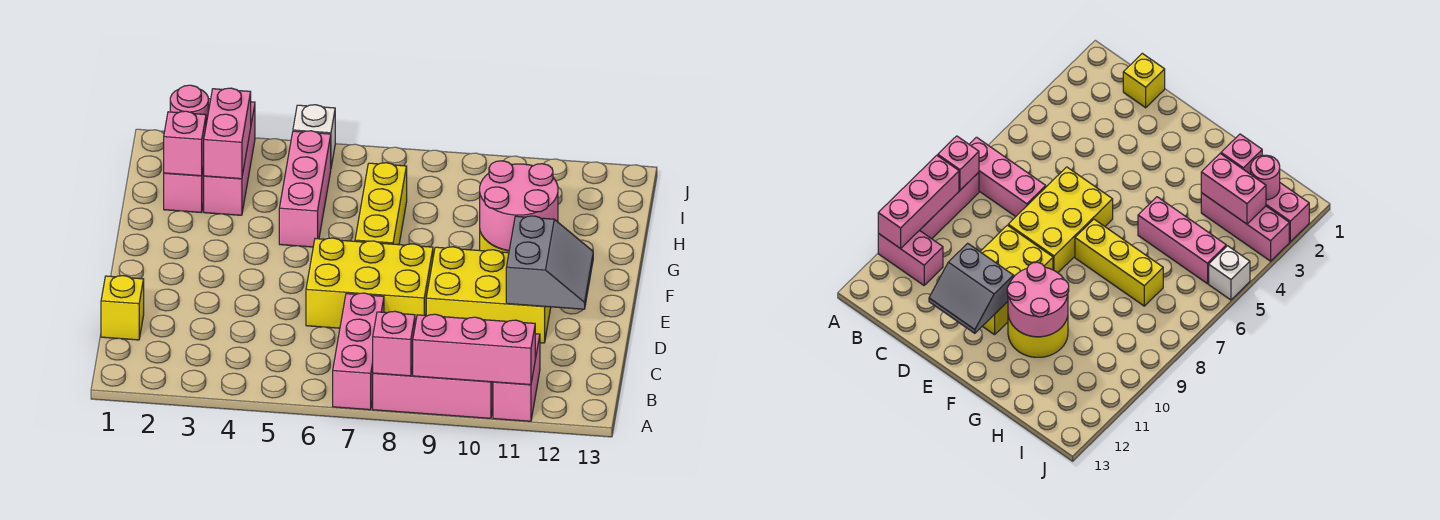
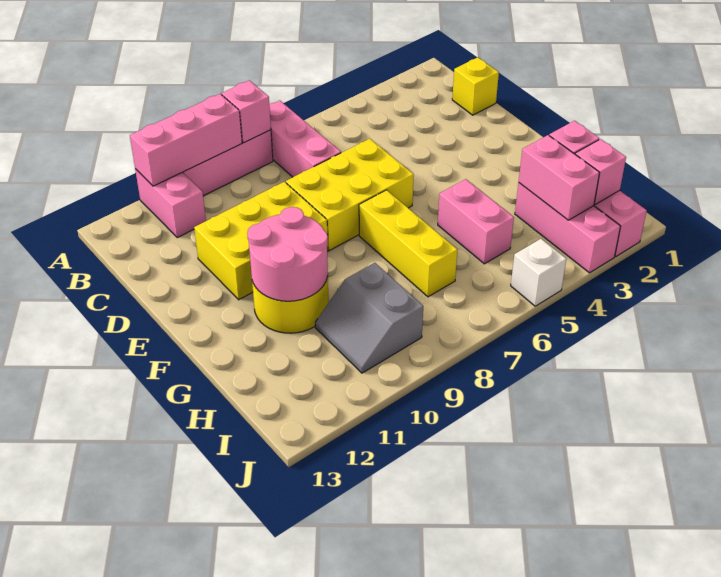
grey 2x2 slope [506,216,593,309] -> grey 2x2 slope moved to [315,263,423,373]
pink 1x3 brick [279,131,331,247] -> pink 1x2 brick [438,179,514,264]
pink 1x1 round brick [170,85,208,124] -> pink 1x1 brick [575,139,626,205]

